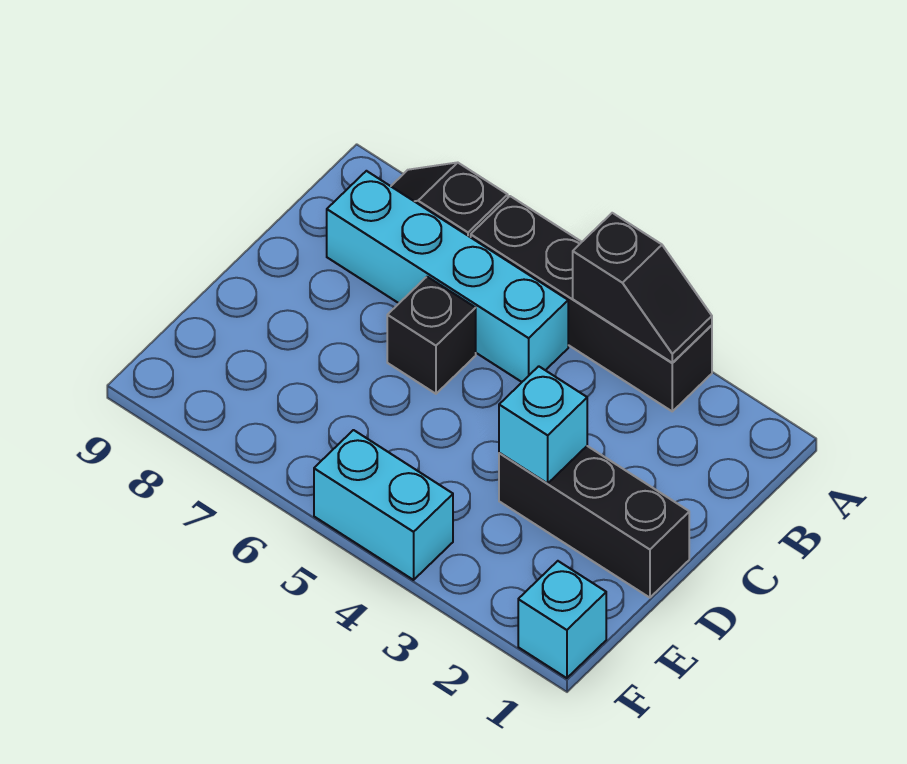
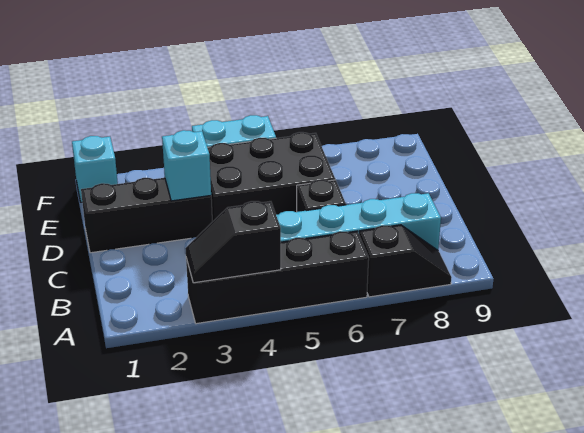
none -> black 2x3 brick [207,132,335,222]

